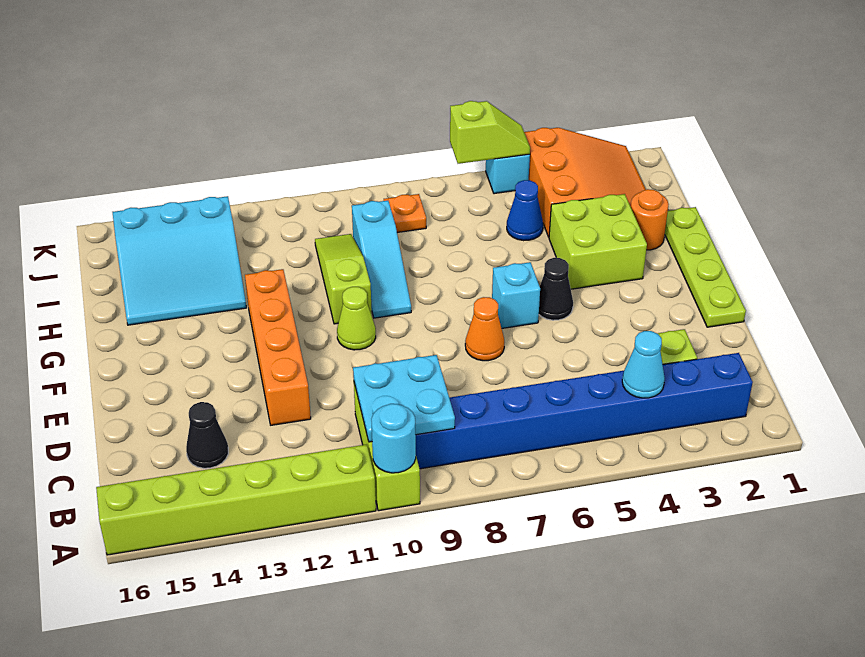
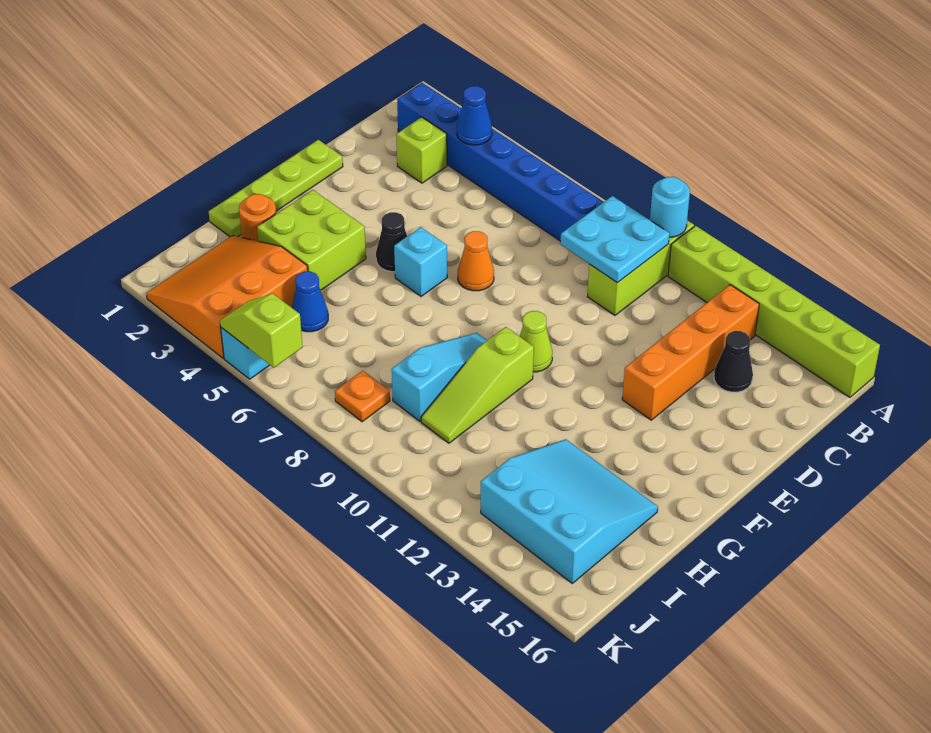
cyan 1x1 cone [622,331,665,398] -> blue 1x1 cone [457,86,492,145]
orange 1x4 brick [245,269,311,425] -> orange 1x4 brick moved to [622,285,759,420]

